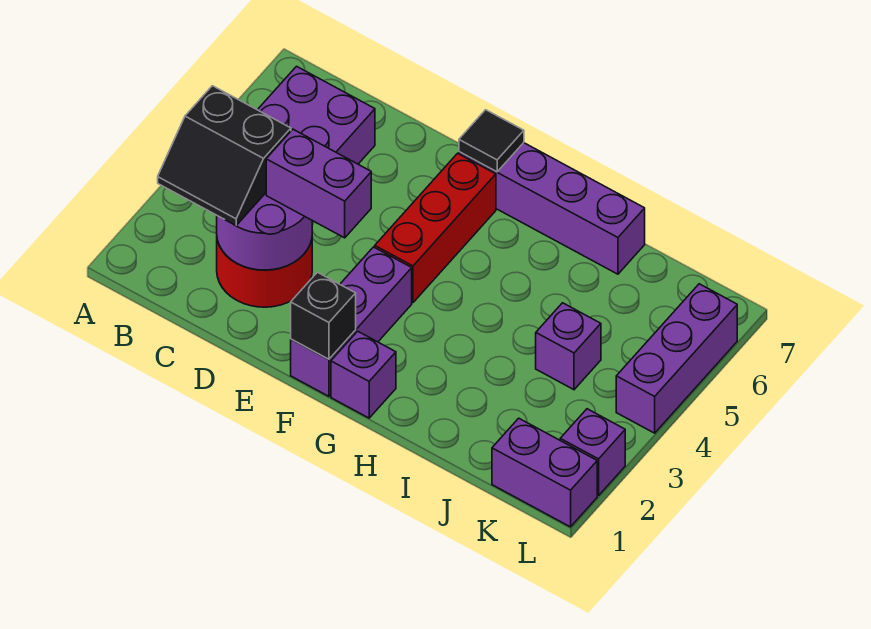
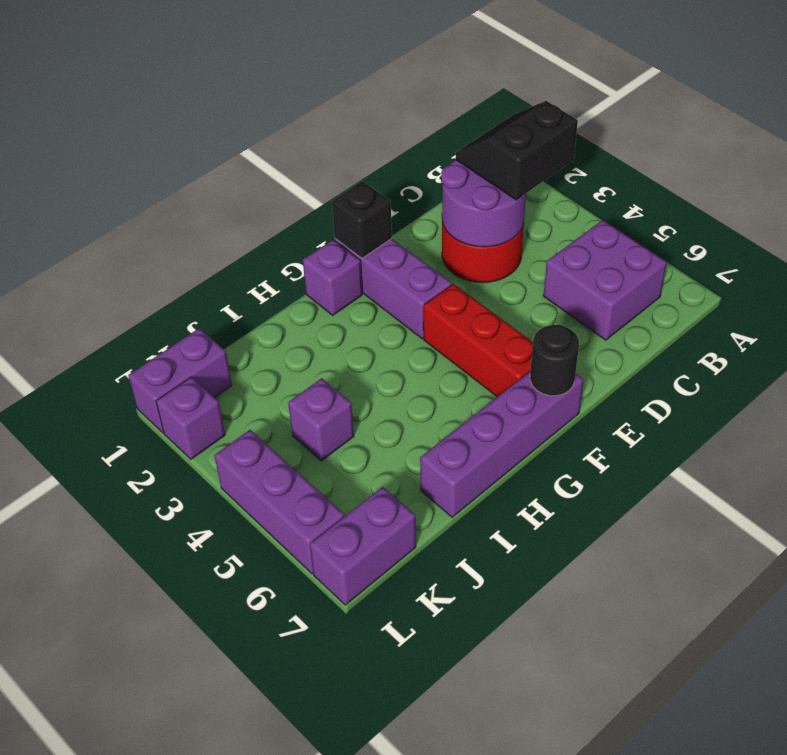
purple 1x2 brick [266,129,371,238] -> purple 1x2 brick moved to [310,487,416,605]
black 1x1 tile [459,110,524,172] -> black 1x1 round brick [530,324,579,396]

